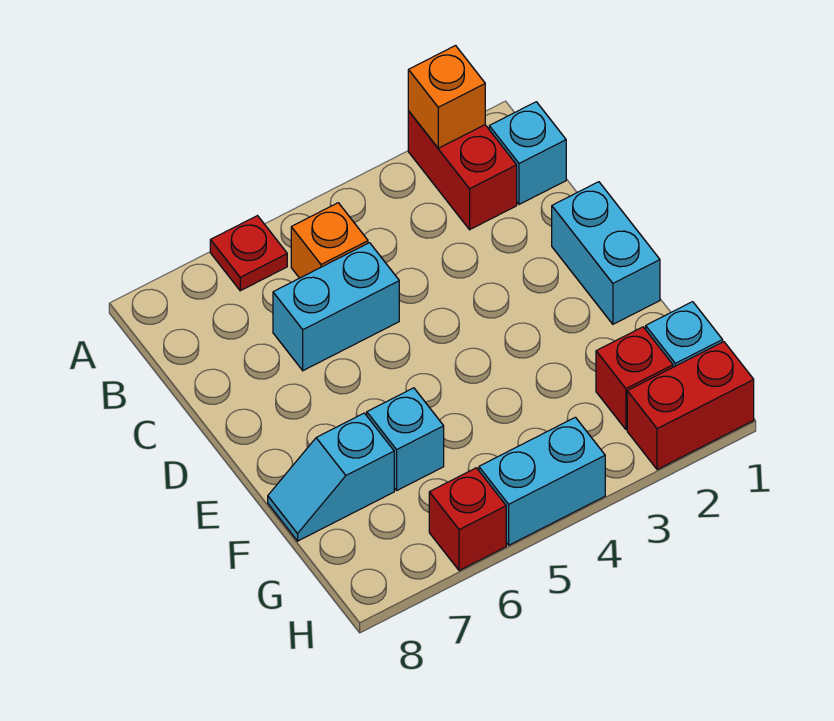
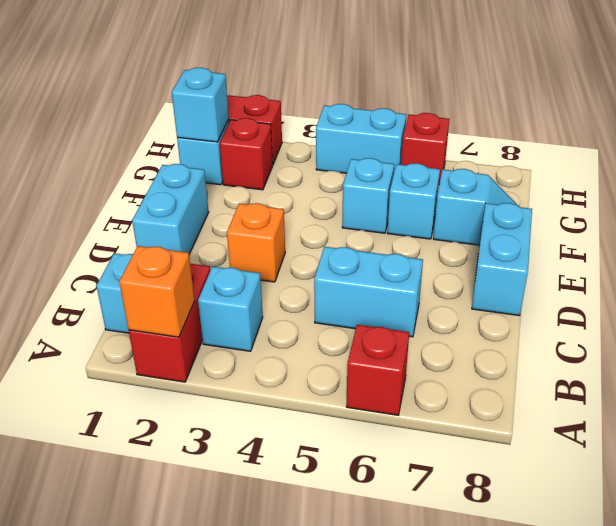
red 1x1 plate [210,216,287,291] -> red 1x1 brick [346,325,409,415]
none -> cyan 1x1 brick [198,267,263,351]
orange 1x1 brick [291,203,368,278] -> orange 1x1 brick moved to [227,203,285,282]
none -> cyan 1x2 brick [472,203,532,316]
none -> cyan 1x1 brick [342,158,394,233]
none -> cyan 1x1 brick [172,68,229,142]

